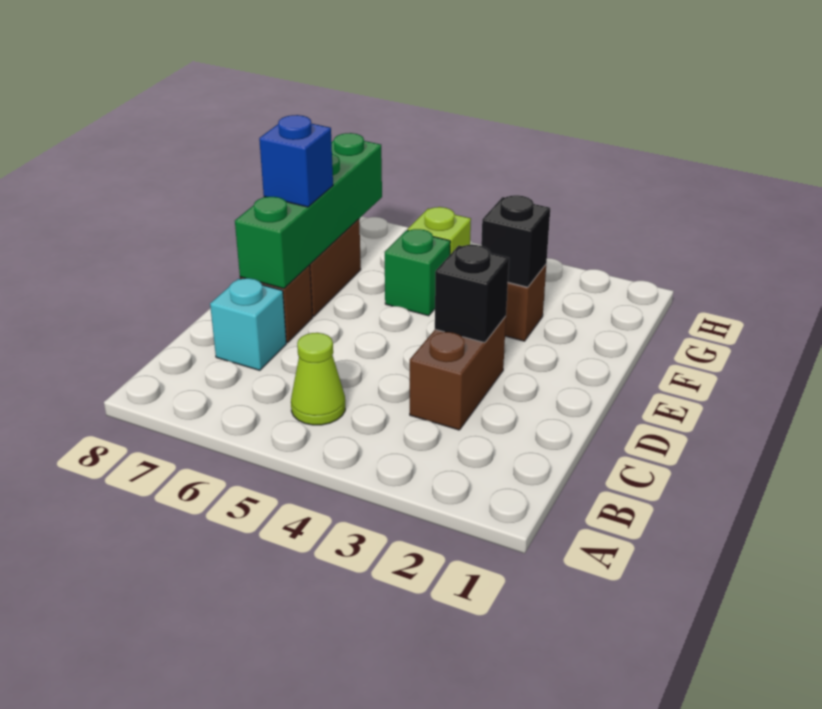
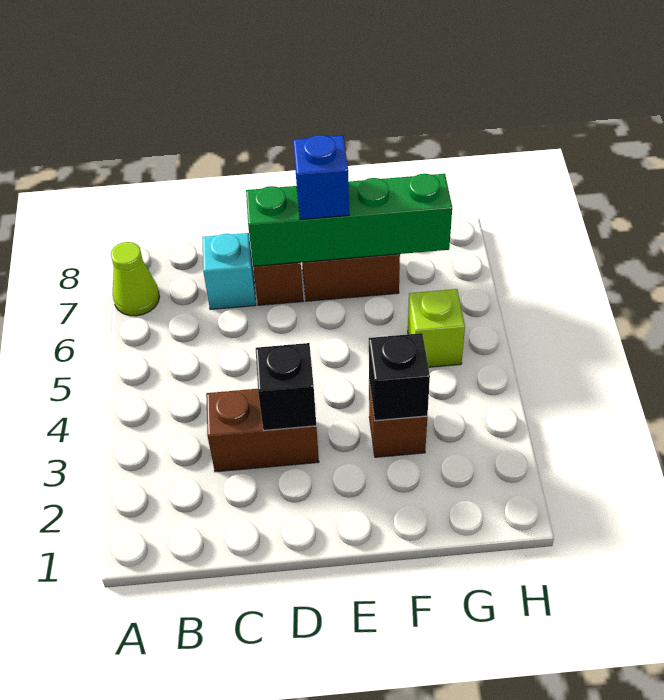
lime 1x1 cone [291,333,345,425] -> lime 1x1 cone moved to [111,242,160,316]
green 1x1 brick [385,229,450,316] -> none

